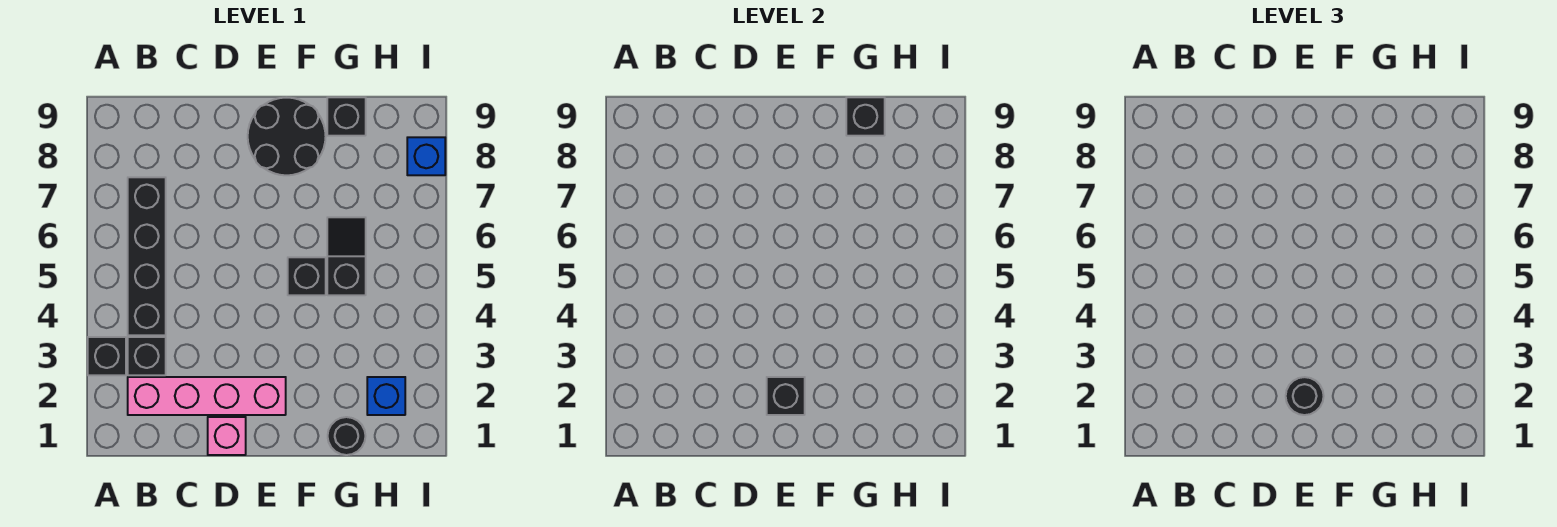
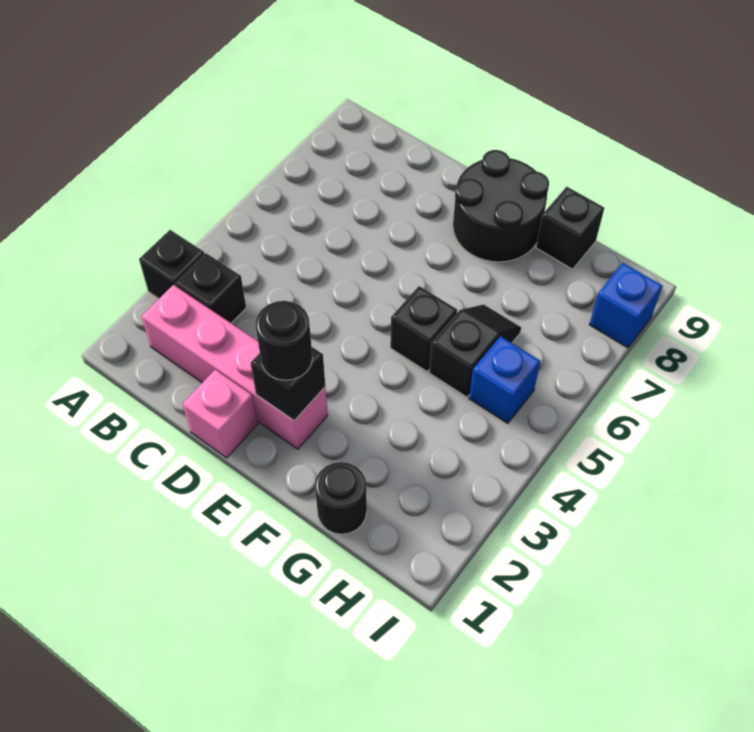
black 1x4 brick [128,177,166,335] -> none
black 1x1 brick [846,97,885,136] -> none
blue 1x1 brick [367,377,405,415] -> blue 1x1 brick moved to [469,336,541,423]

